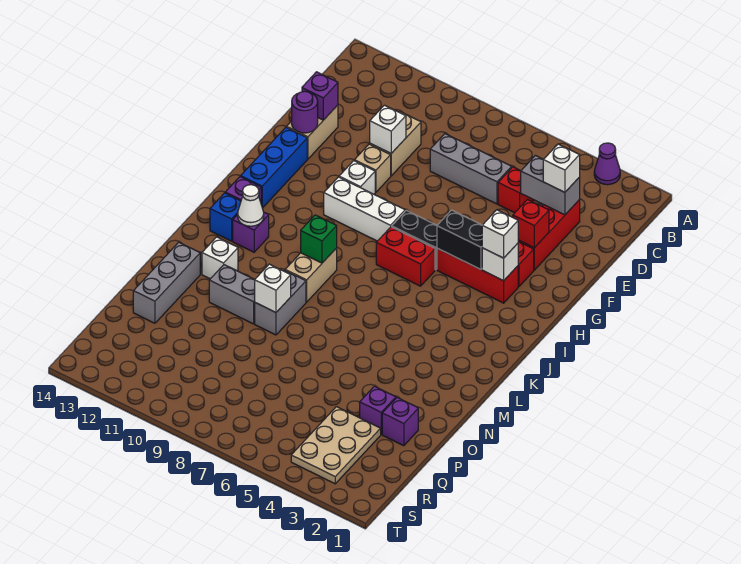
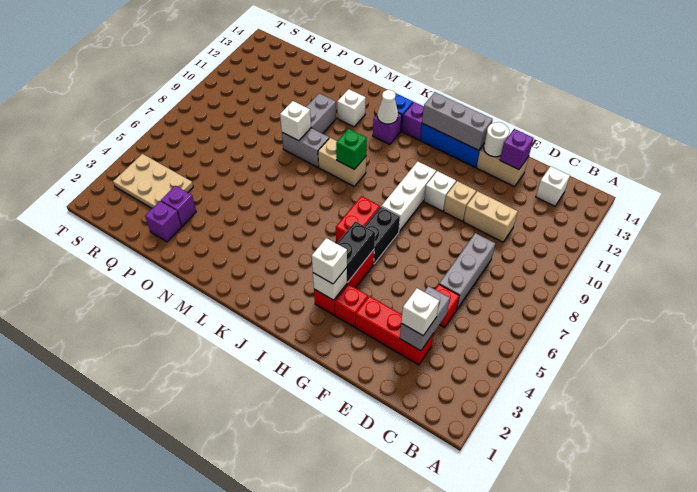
purple 1x1 cone [594,143,620,185] -> none
white 1x1 brick [370,105,406,153] -> white 1x1 brick moved to [536,166,570,206]
red 1x1 brick [513,200,549,248] -> none
purple 1x1 round brick [292,91,318,133] -> white 1x1 round brick [484,122,509,157]
grey 1x3 brick [133,242,200,323] -> grey 1x3 brick moved to [422,92,493,150]

